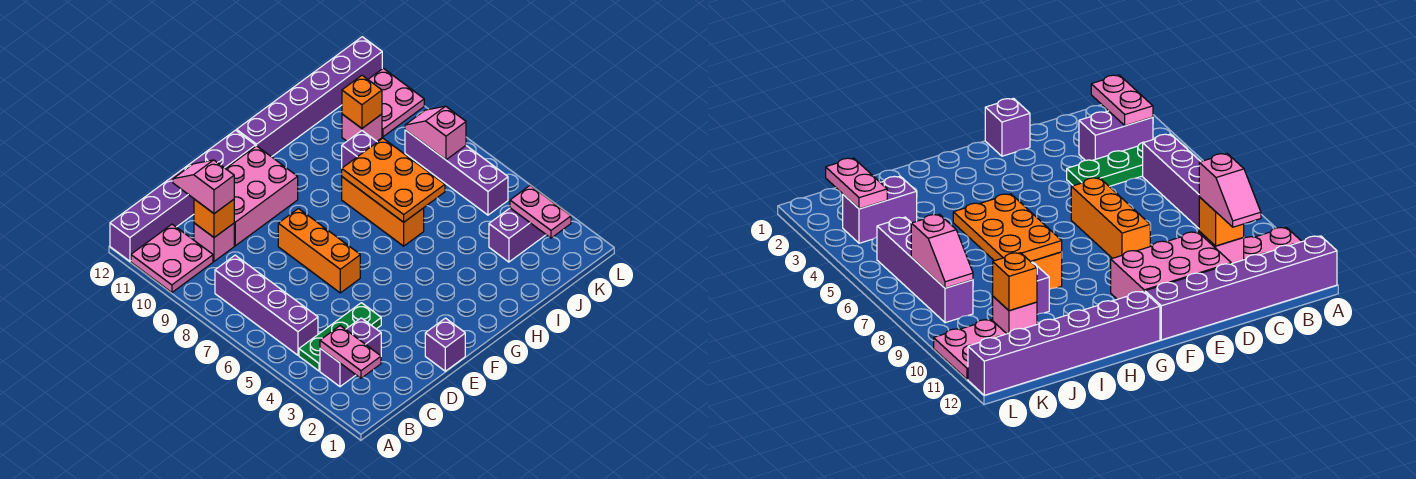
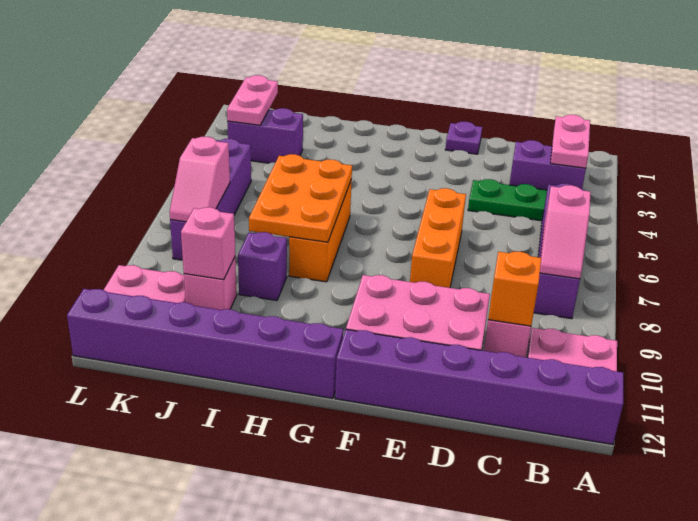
pink 1x2 slope [173,160,234,214] -> pink 1x2 slope moved to [540,185,590,279]
purple 1x1 brick [425,318,465,371] -> purple 1x1 plate [445,122,482,154]
orange 1x1 brick [342,75,382,128] -> pink 1x1 brick [181,207,235,280]

